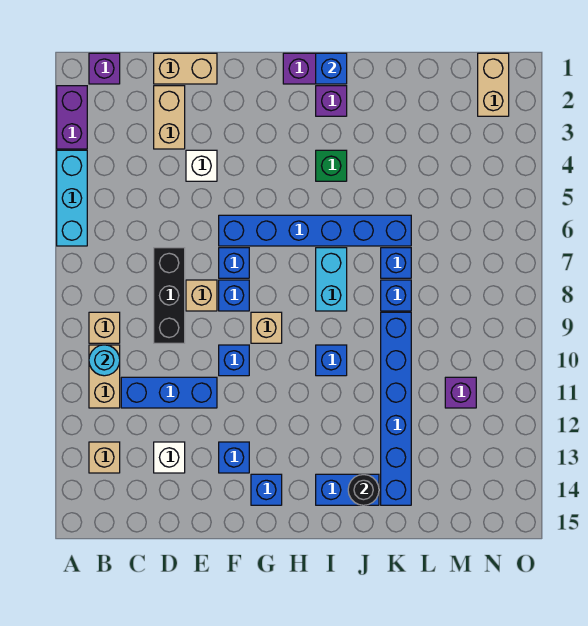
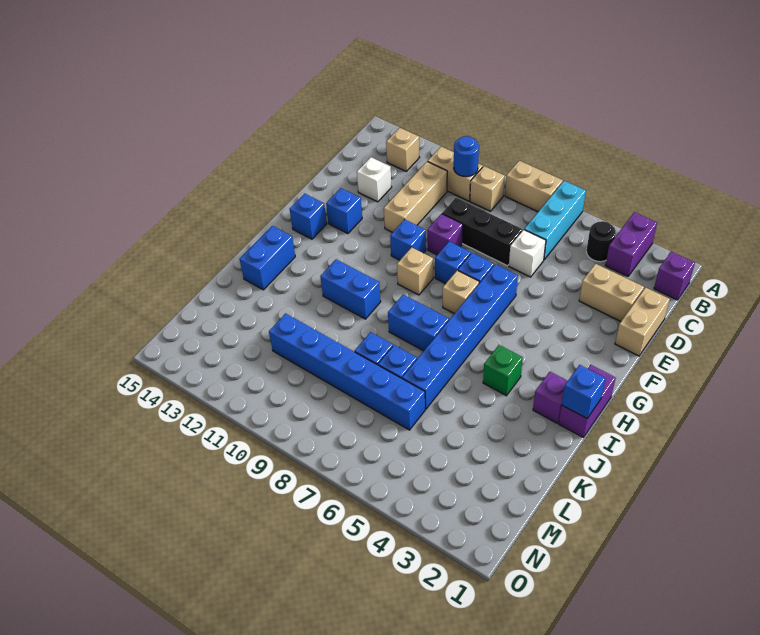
purple 1x2 brick [57,86,87,149] -> purple 1x2 brick turned to [605,212,657,276]
cyan 1x3 brick [57,150,87,246] -> cyan 1x3 brick turned to [524,181,586,260]
cyan 1x1 round brick [89,345,120,376] -> blue 1x1 round brick [454,136,479,177]
blue 1x3 brick [121,377,217,408] -> tan 1x3 brick [384,162,447,233]
white 1x1 brick [186,150,217,181] -> white 1x1 brick moved to [509,230,546,277]
tan 1x1 brick [186,280,217,311] -> tan 1x1 brick moved to [443,270,479,314]
cyan 1x2 brick [316,248,347,311] -> blue 1x2 brick [388,295,449,351]
blue 1x1 brick [316,345,347,376] -> blue 1x2 brick [320,259,381,319]
black 1x1 round brick [348,475,379,505] -> black 1x1 round brick moved to [586,221,616,262]
blue 1x6 brick [381,312,411,505] -> blue 1x6 brick moved to [269,314,425,430]
purple 1x1 brick [445,377,476,408] -> purple 1x1 brick moved to [427,214,463,255]
tan 1x2 brick [478,53,509,116] -> tan 1x2 brick moved to [505,161,563,212]

